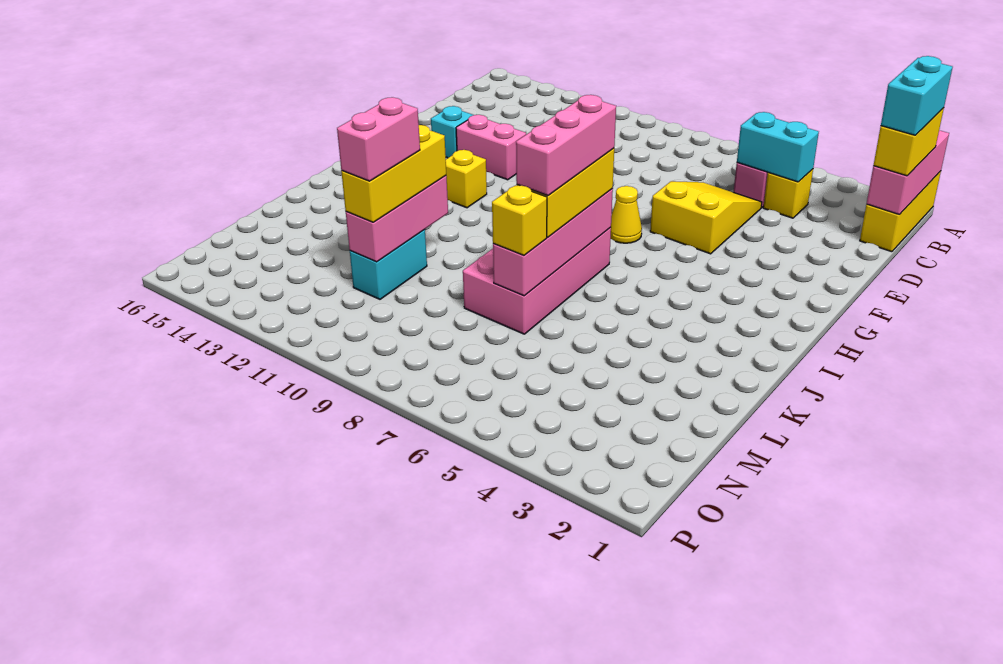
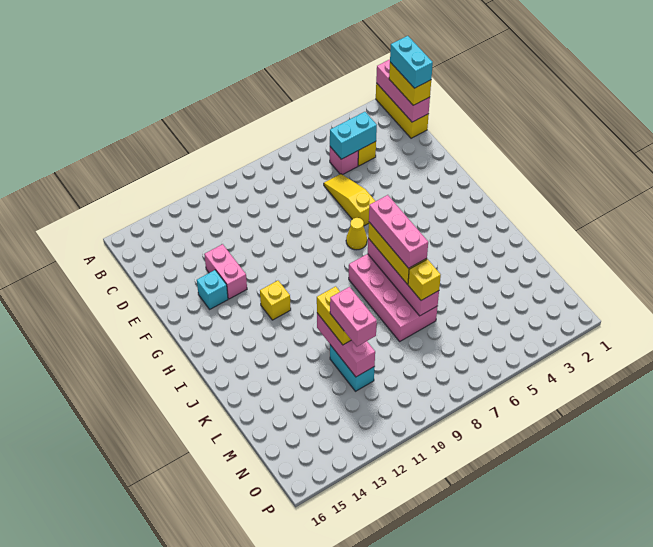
yellow 2x3 slope [650,181,762,254] -> yellow 1x3 slope [324,174,375,226]
pink 1x2 brick [456,115,526,180] -> pink 1x2 brick turned to [204,244,247,299]
yellow 1x3 brick [341,125,446,222] -> yellow 1x2 brick [317,286,351,345]

